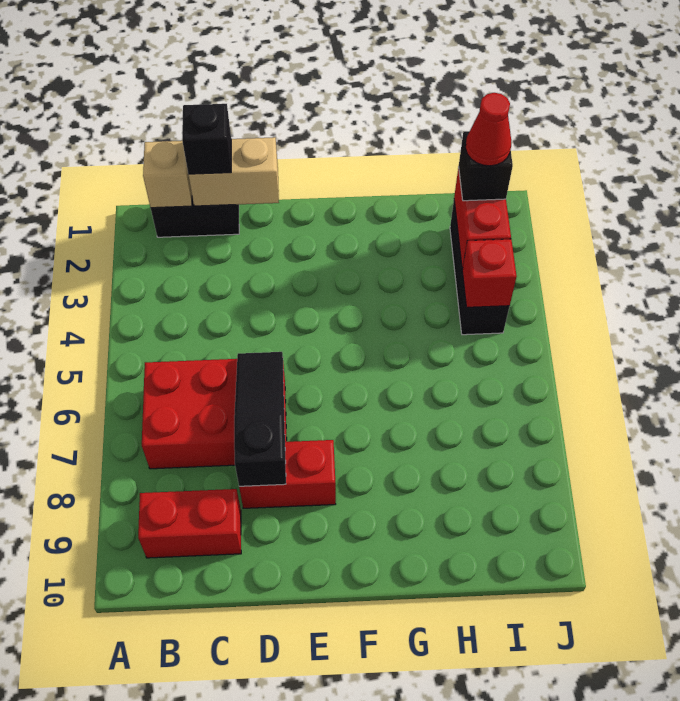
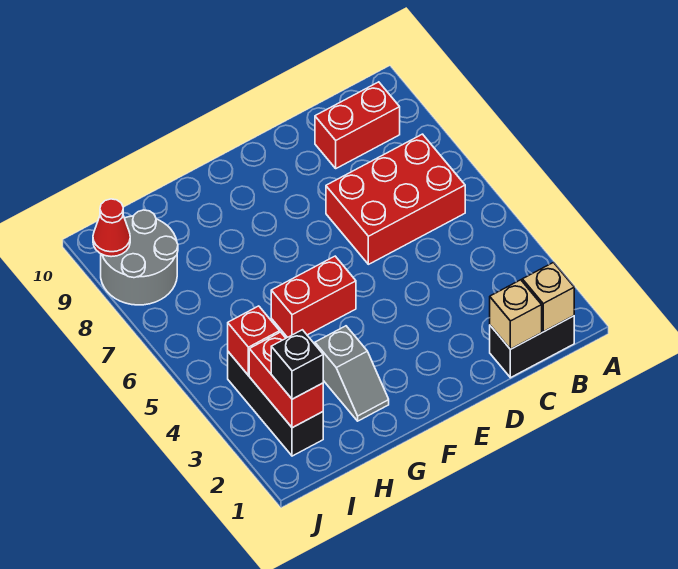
tan 1x2 brick [188,137,279,206] -> tan 1x1 brick [490,280,542,349]
black 1x1 brick [182,104,231,174] -> none
black 1x3 slope [234,352,286,486] -> none
red 1x2 brick [239,440,336,508] -> red 1x2 brick moved to [271,256,356,338]
none -> grey 1x2 slope [315,326,389,421]
red 1x1 cone [466,93,511,166] -> red 1x1 cone moved to [93,199,130,257]
none -> grey 2x2 round brick [101,210,178,305]

